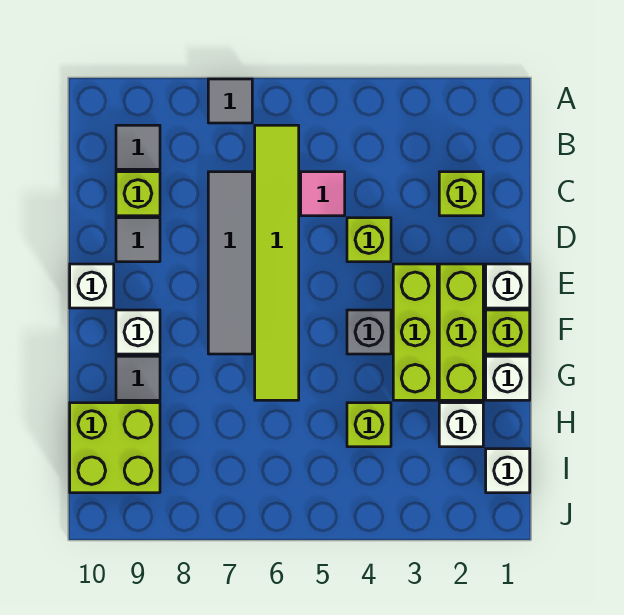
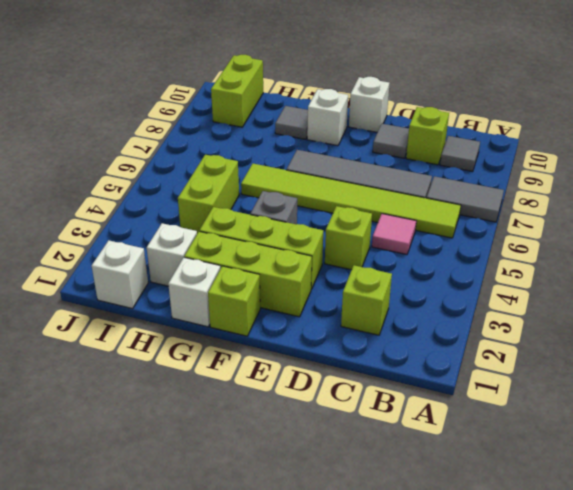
grey 1x1 tile [208,79,252,123] -> grey 1x2 tile [427,176,504,222]
white 1x1 brick [486,264,530,308] -> none
lime 1x1 brick [347,403,391,447] -> lime 1x2 brick [178,155,239,233]
lime 2x2 brick [70,403,160,493] -> lime 1x2 brick [211,55,263,127]

